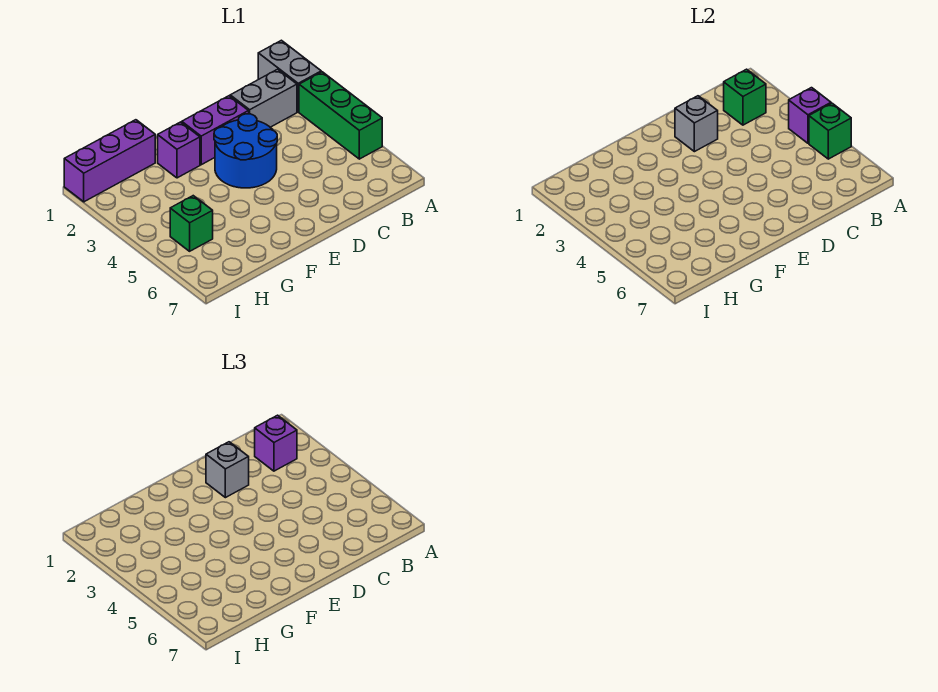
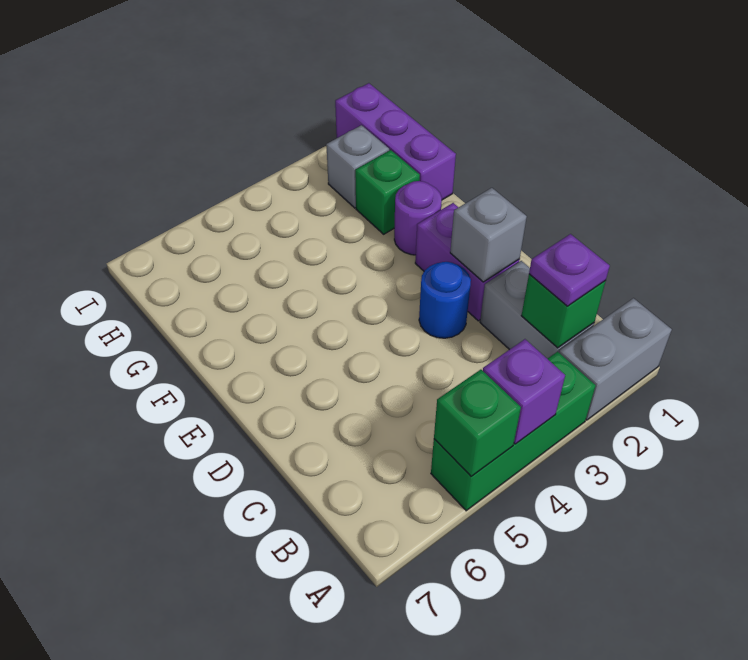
purple 1x1 brick [255,415,297,471] -> purple 1x1 plate [529,234,610,306]
grey 1x1 brick [206,442,249,498] -> grey 1x1 brick moved to [326,125,389,208]
blue 2x2 round brick [214,114,277,188] -> blue 1x1 round brick [419,262,471,338]
purple 1x1 brick [158,122,200,178] -> purple 1x1 round brick [394,181,442,255]
green 1x1 brick [170,196,213,251] -> green 1x1 brick moved to [355,150,420,234]

